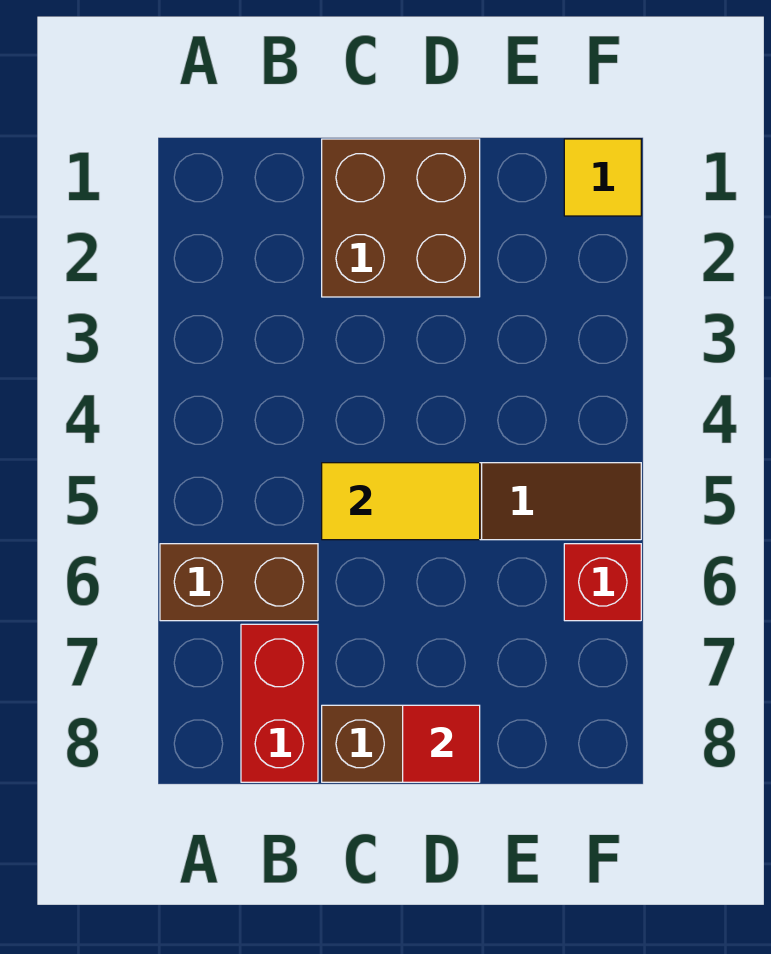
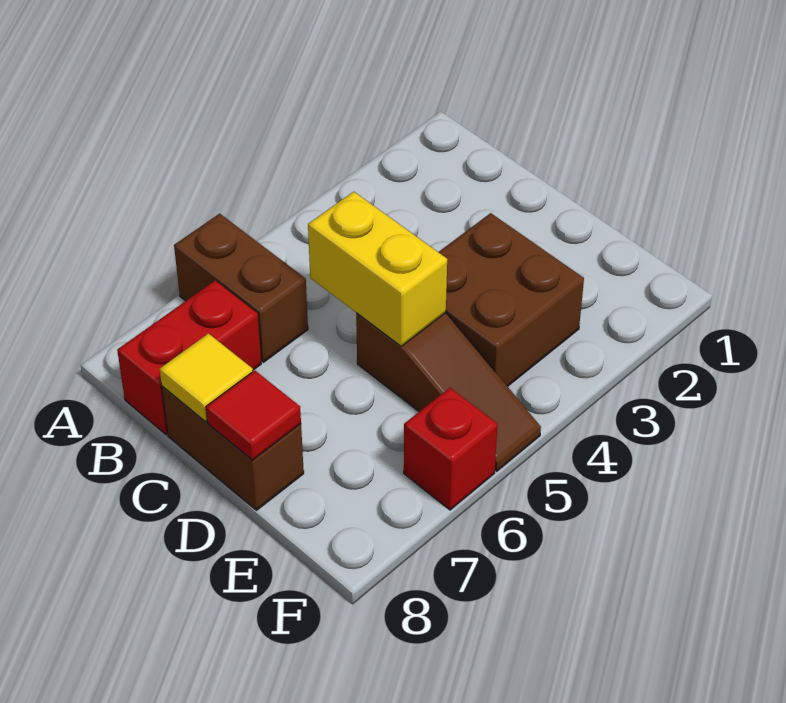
brown 2x2 brick [322,139,480,297] -> brown 2x2 brick moved to [439,213,584,386]
yellow 1x2 tile [322,463,480,540] -> yellow 1x2 brick [308,192,447,346]
yellow 1x1 tile [564,139,641,216] -> yellow 1x1 tile moved to [160,334,253,421]

